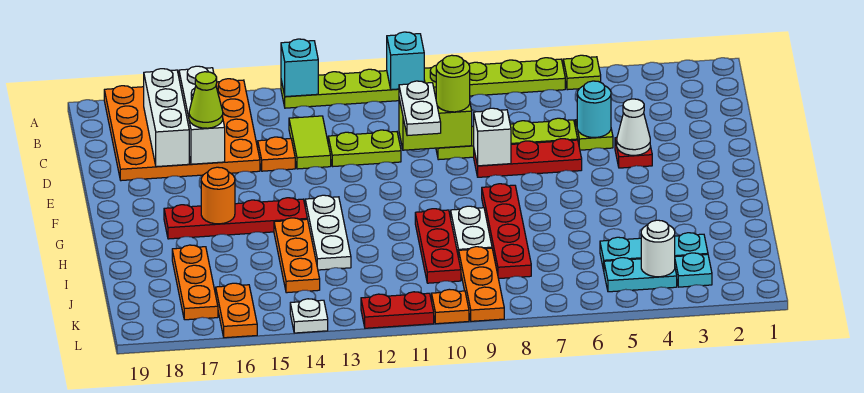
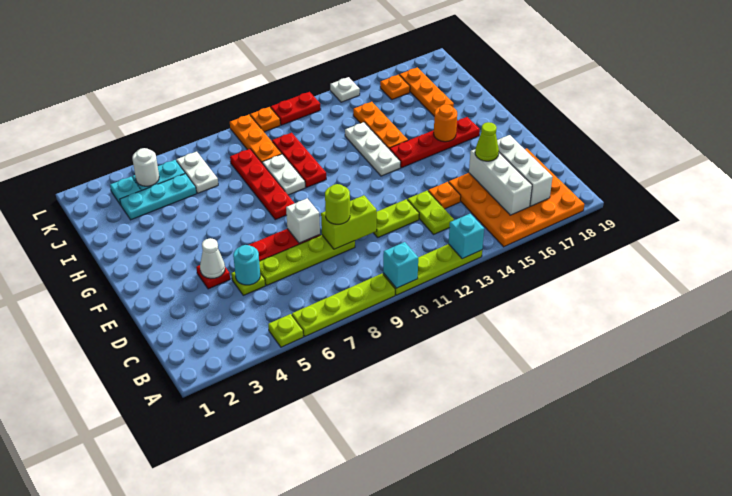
lime 1x2 tile [289,116,331,169] -> lime 1x2 plate [408,191,454,234]
white 1x2 plate [399,81,441,136] -> white 1x2 plate moved to [176,152,218,193]
orange 1x2 plate [216,283,257,338] -> orange 1x1 plate [380,75,410,100]

